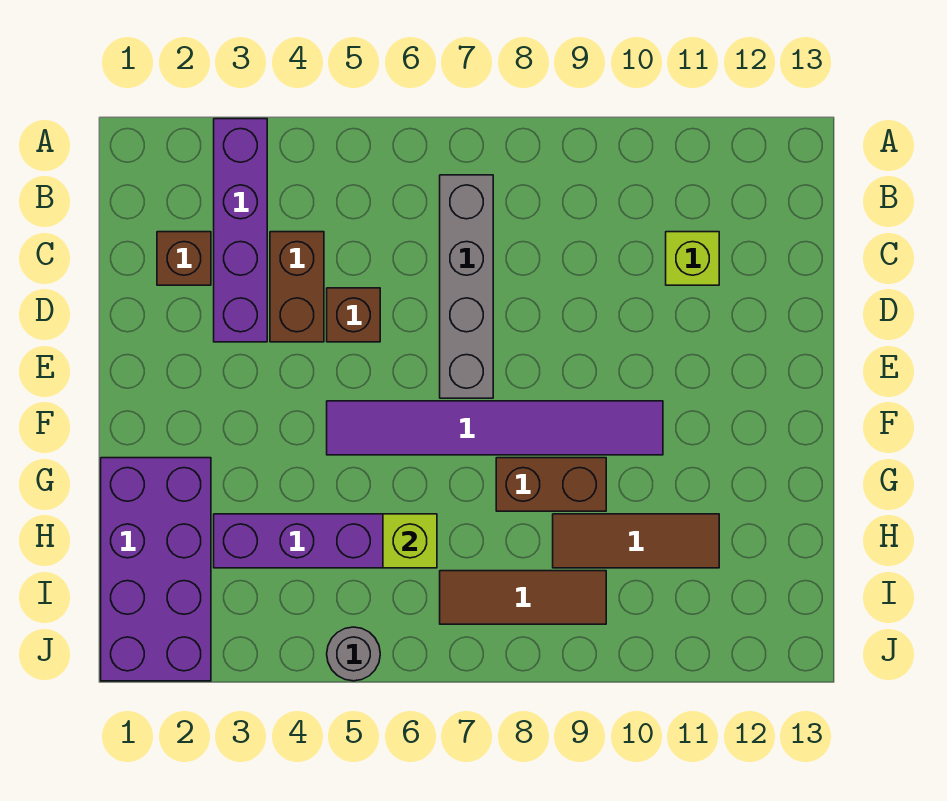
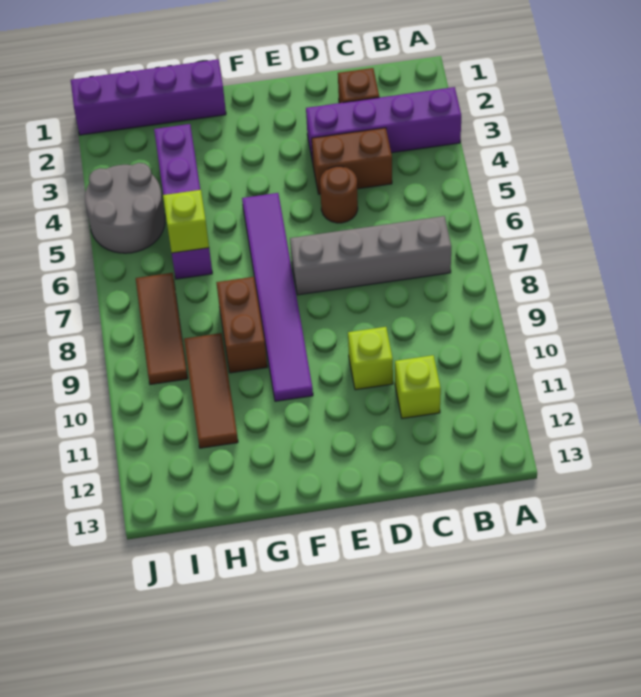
brown 1x1 brick [327,288,380,342] -> brown 1x1 round brick [320,166,358,223]
none -> lime 1x1 brick [348,327,393,390]
purple 2x4 brick [101,458,211,681] -> purple 1x4 brick [71,59,226,135]
grey 1x1 round brick [327,627,380,681] -> grey 2x2 round brick [85,163,165,253]

